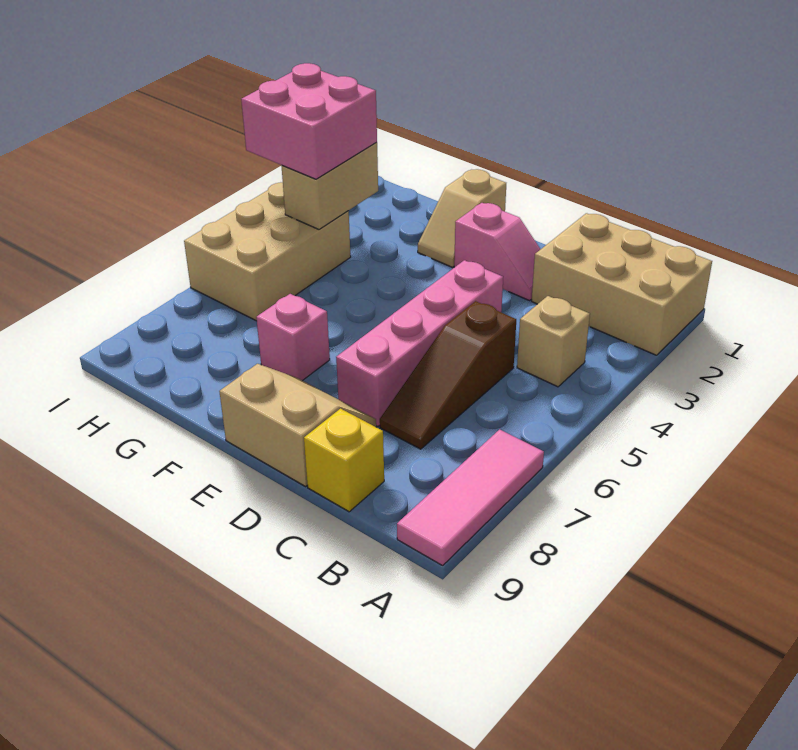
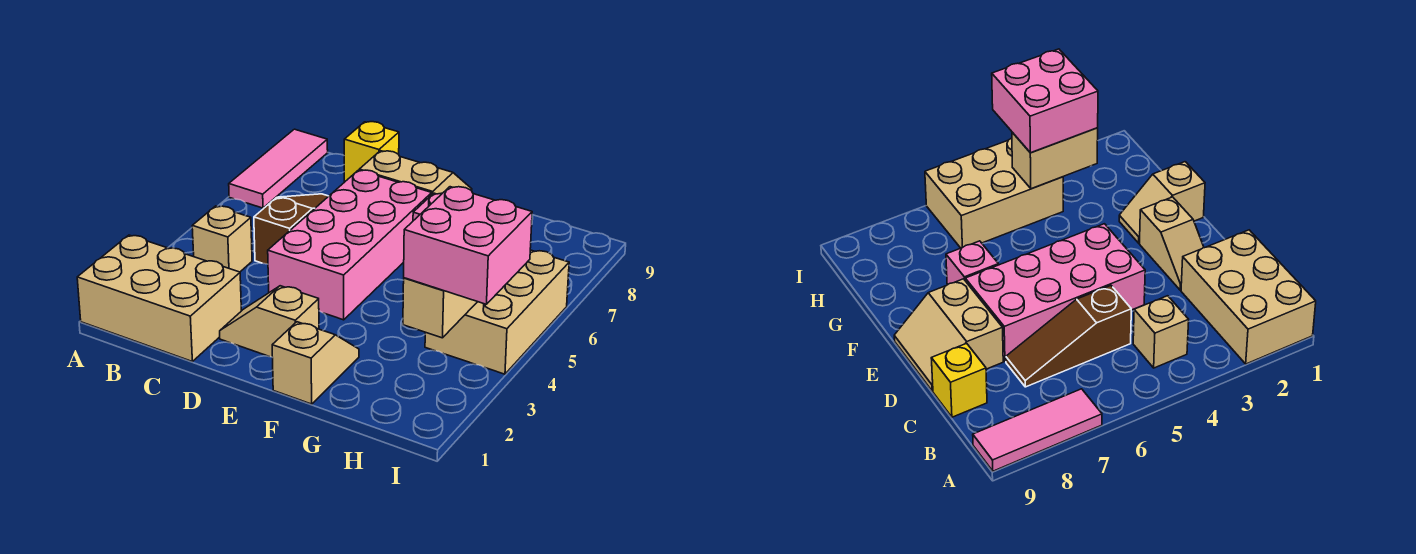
pink 1x2 slope [454,203,541,301] -> tan 1x2 slope [220,286,319,357]
pink 1x4 brick [336,260,503,427] -> pink 2x4 brick [268,170,432,320]
tan 2x2 slope [219,364,376,486] -> tan 2x2 slope turned to [359,151,472,194]

